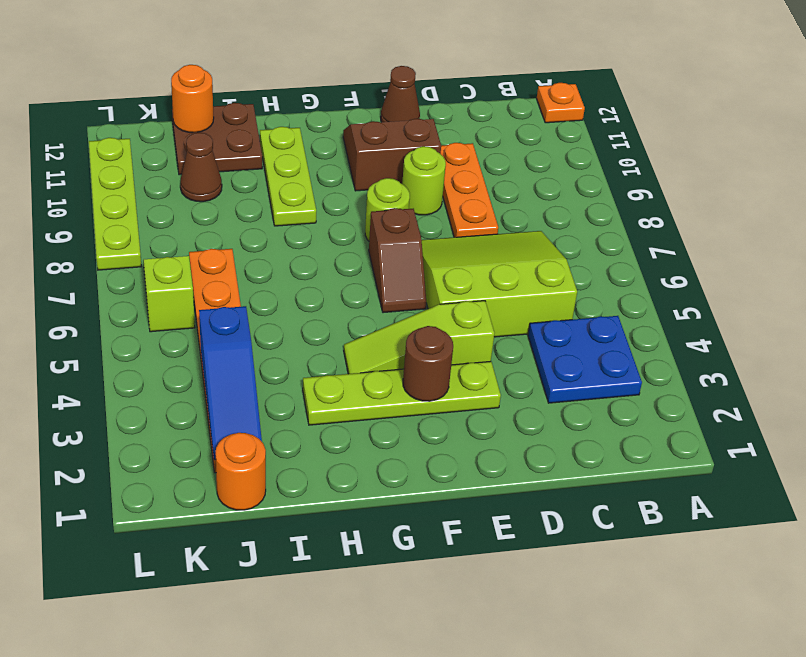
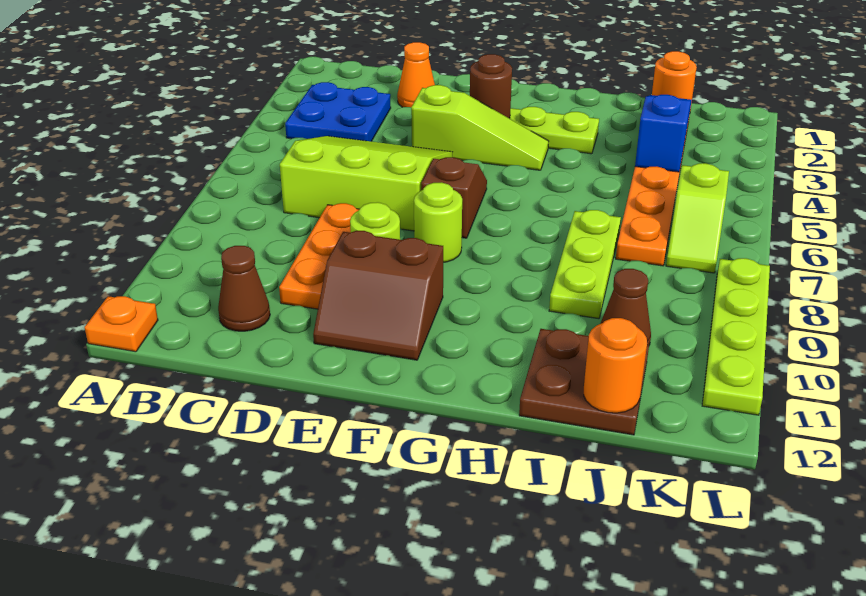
lime 3x3 slope [422,231,577,337] -> lime 3x3 slope turned to [280,136,452,231]
none -> orange 1x1 cone [397,42,435,107]
brown 1x1 cone [381,66,420,122] -> brown 1x1 cone moved to [218,246,270,331]
lime 1x3 plate [260,127,316,226] -> lime 1x3 plate moved to [549,210,621,319]

